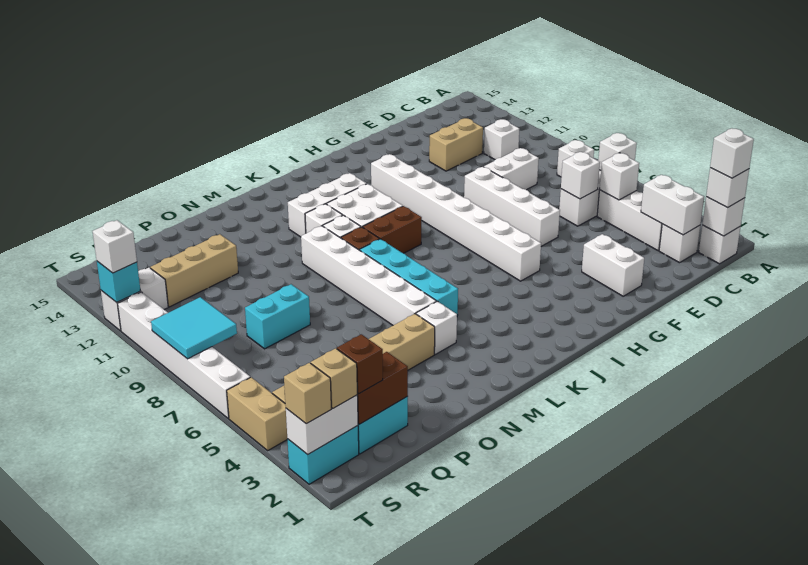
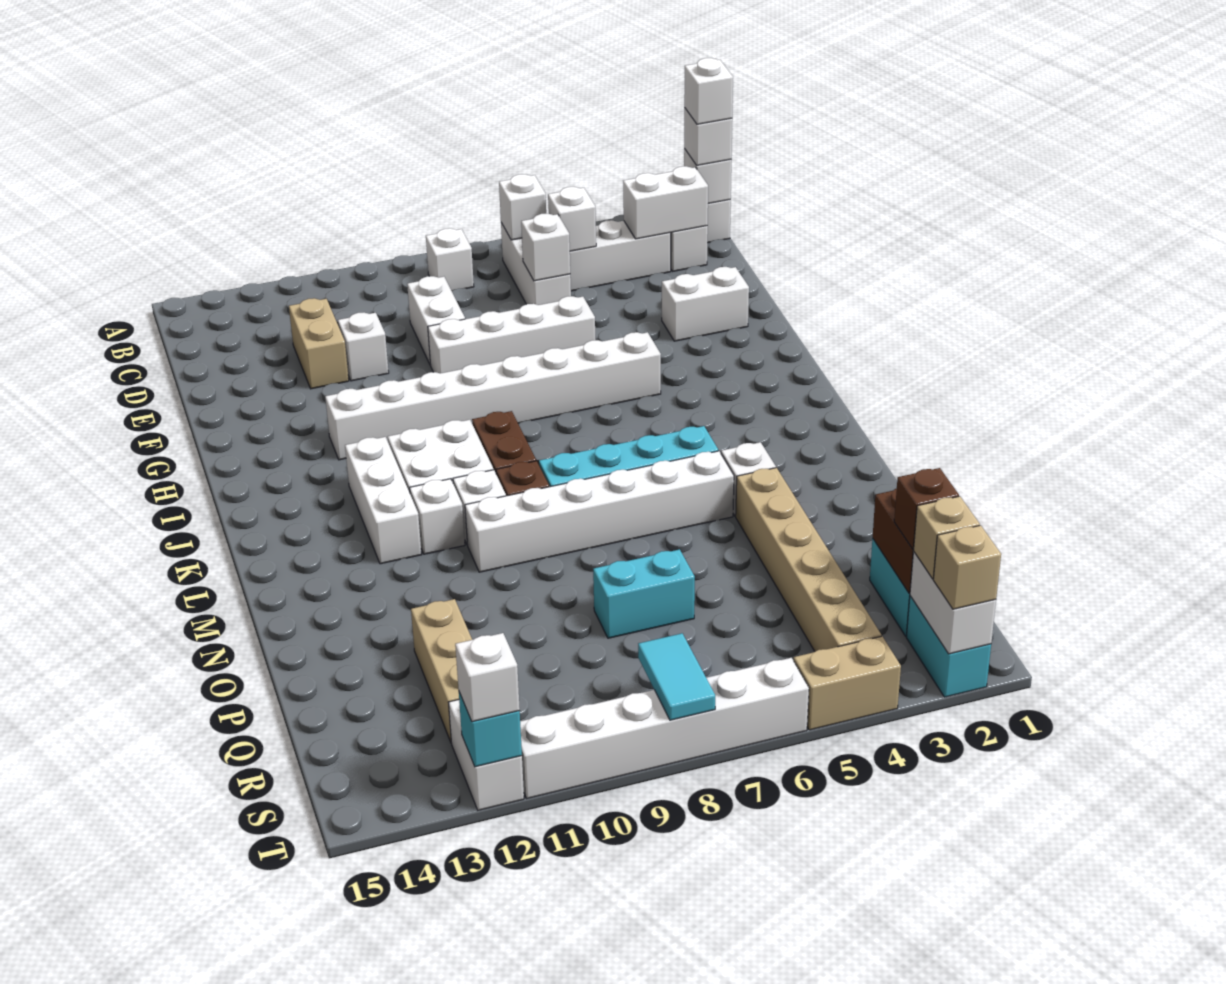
white 1x1 brick [484,119,519,160] -> white 1x1 brick moved to [338,313,389,381]
cyan 1x2 brick [245,284,310,349] -> cyan 1x2 brick turned to [593,549,695,638]
cyan 2x2 tile [151,297,237,359] -> cyan 1x2 tile [638,633,715,720]

